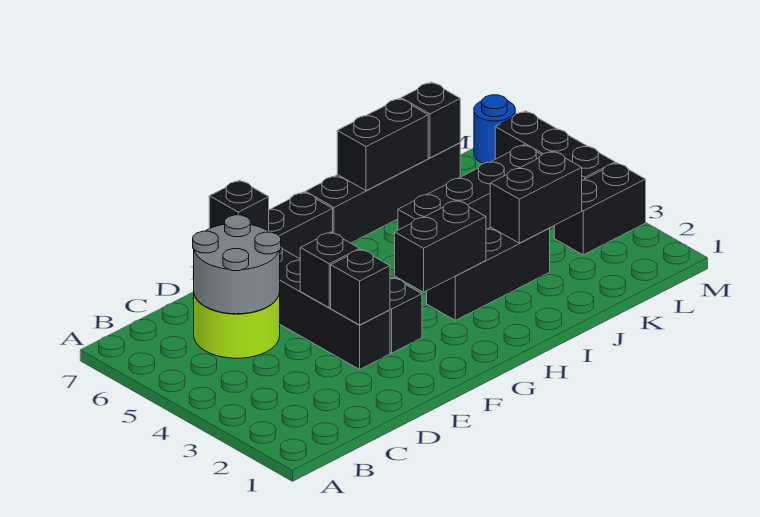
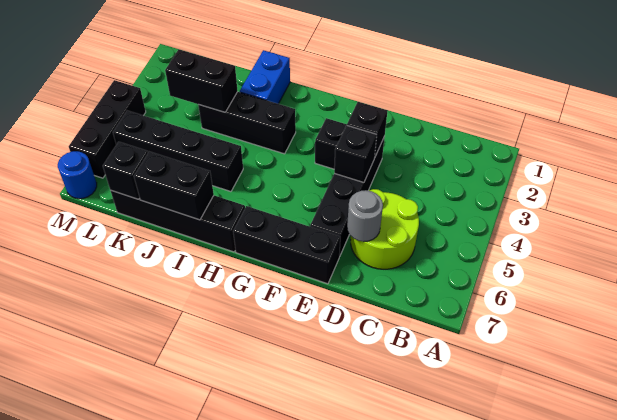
grey 2x2 round brick [193,215,281,314] -> grey 1x1 round brick [347,190,383,242]
black 1x1 brick [209,180,269,231] -> none
black 1x2 brick [395,200,486,292] -> none
none -> blue 1x2 brick [240,50,290,104]
black 1x2 brick [554,163,646,255] -> none

